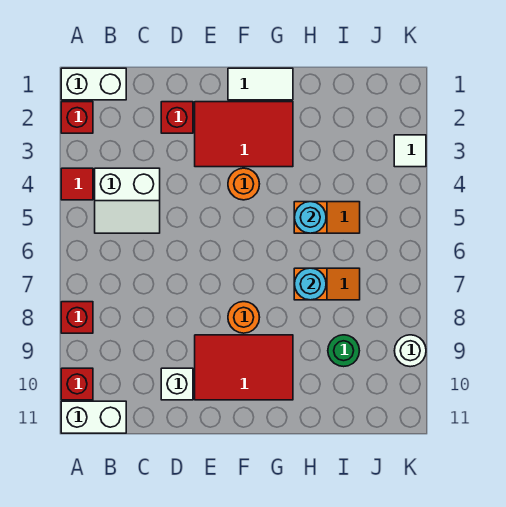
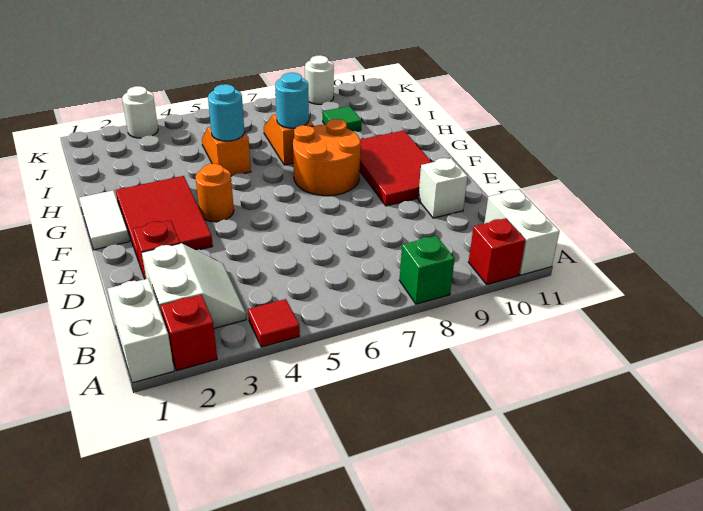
red 1x1 brick [61,302,93,333] -> green 1x1 brick [400,236,454,304]
white 2x2 slope [95,168,160,233] -> white 2x2 slope moved to [142,243,246,328]
orange 1x1 round brick [228,302,260,333] -> orange 2x2 round brick [293,119,361,196]
green 1x1 round brick [328,335,359,367] -> green 1x1 tile [323,106,361,131]
white 1x1 tile [394,135,426,167] -> white 1x1 round brick [122,86,158,138]

